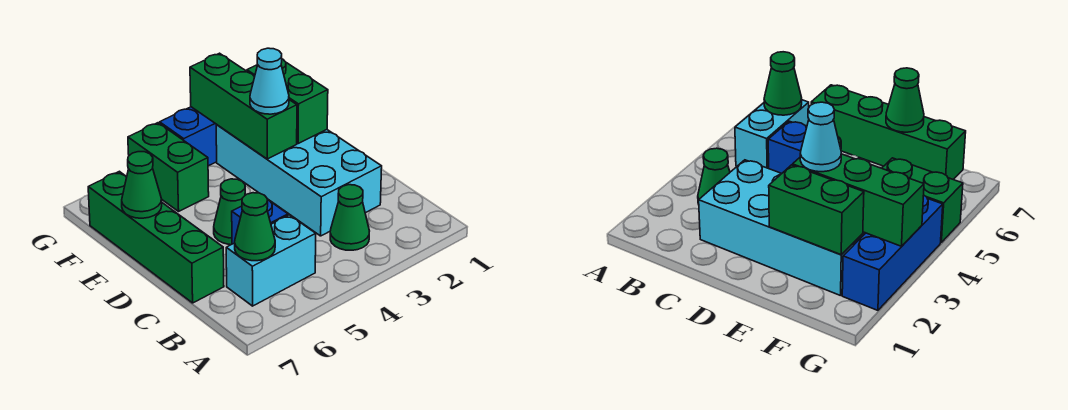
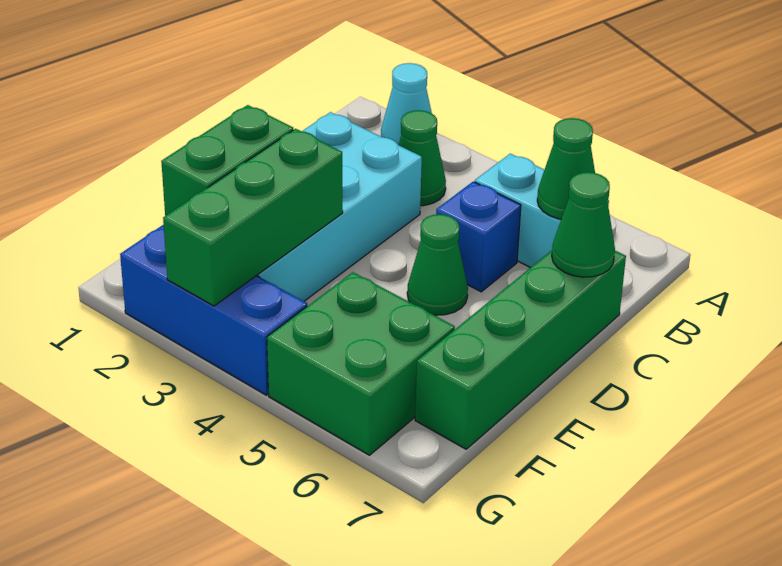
cyan 1x1 cone [250,48,289,114] -> cyan 1x1 cone moved to [381,63,432,145]
green 1x1 cone [122,152,162,218] -> green 1x1 cone moved to [552,172,615,277]
green 1x2 brick [128,123,209,211] -> green 2x2 brick [267,272,455,455]

